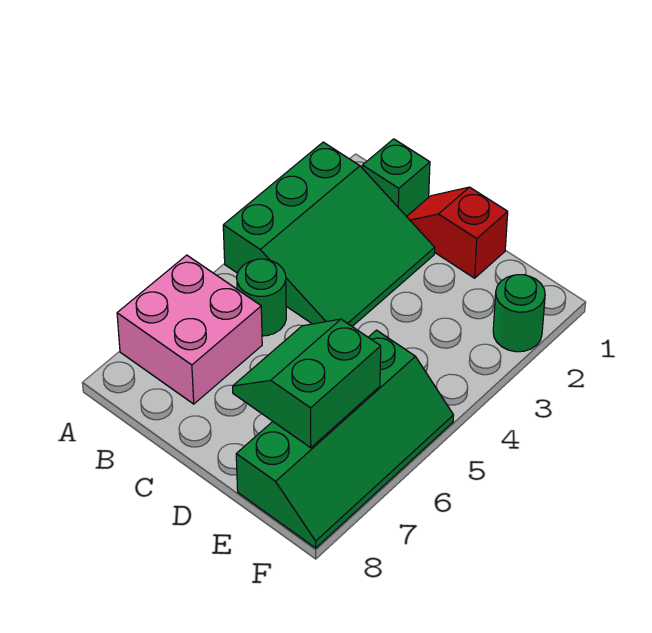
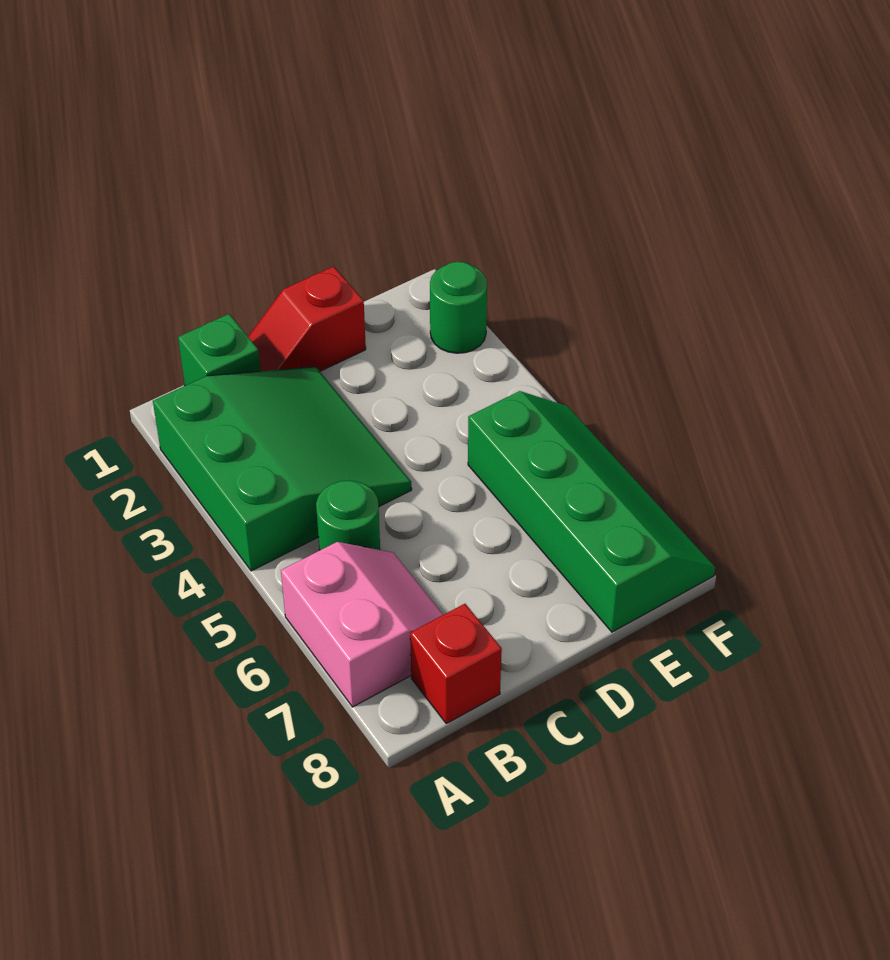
pink 2x2 brick [117,255,262,404] -> pink 2x2 slope [281,542,443,707]
none -> red 1x1 brick [410,604,502,723]
green 2x2 slope [233,319,381,448] -> none

